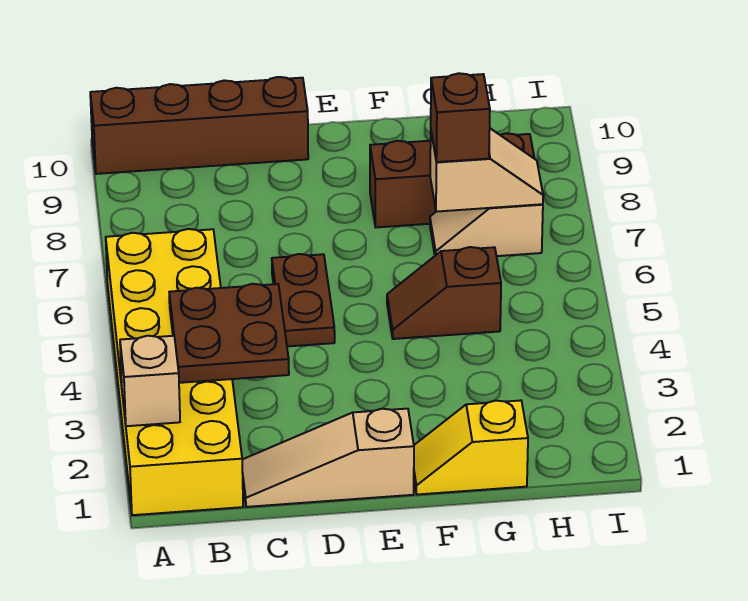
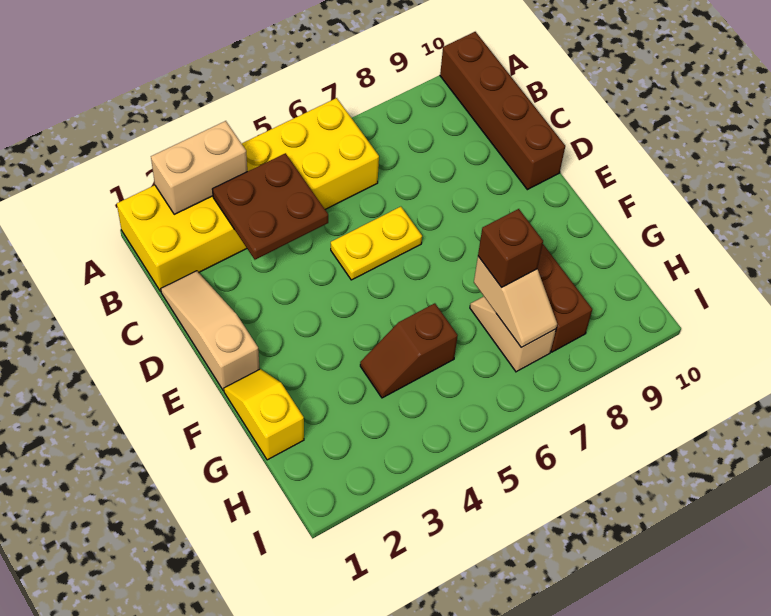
tan 1x1 brick [120,336,180,426] -> tan 1x2 brick [151,121,247,214]
brown 1x2 plate [272,254,335,346] -> yellow 1x2 plate [331,207,422,280]
brown 1x2 slope [387,247,501,339] -> brown 1x2 slope turned to [360,303,458,398]

